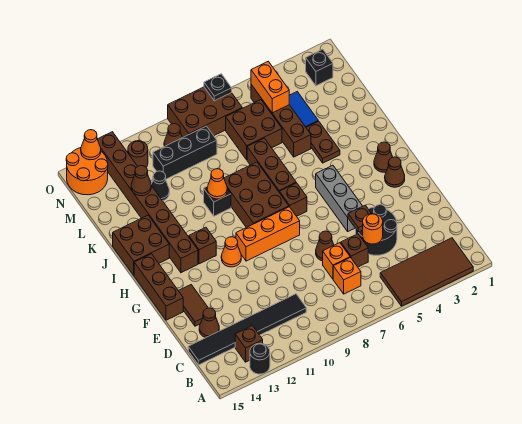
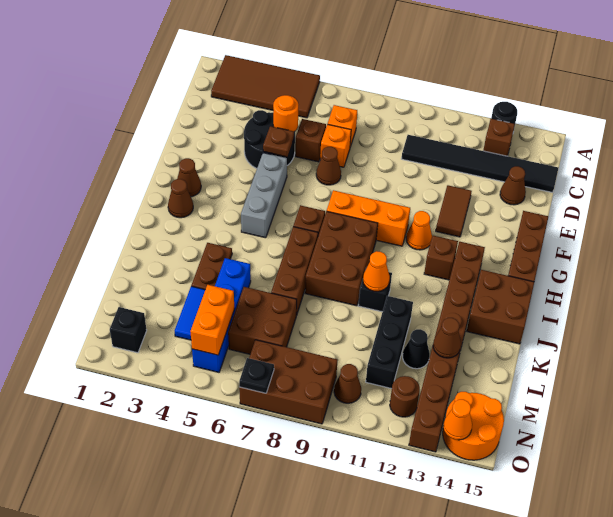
brown 1x2 tile [178,285,208,326] -> brown 1x2 tile moved to [436,185,472,237]
brown 1x4 brick [251,85,311,157] -> blue 1x4 brick [192,258,251,372]
black 1x3 brick [153,126,217,179] -> black 1x3 brick turned to [366,296,413,389]

